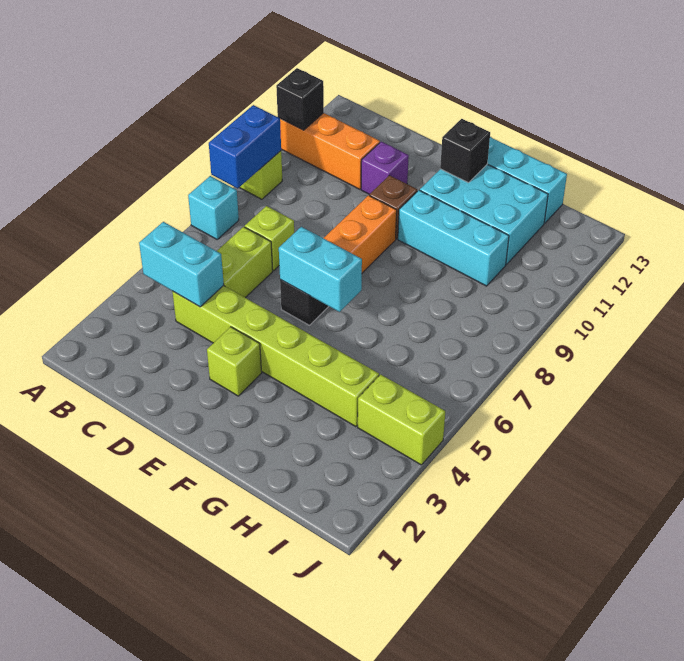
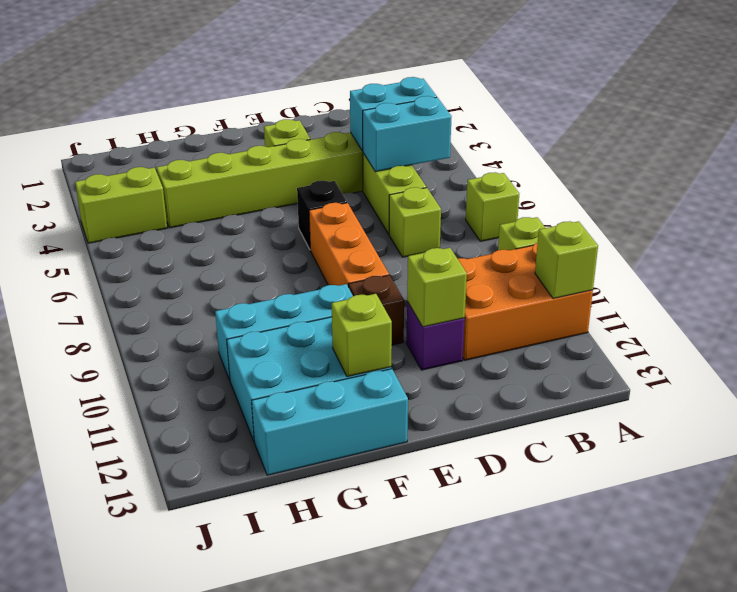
cyan 1x1 brick [188,176,239,239] -> lime 1x1 brick [466,172,519,241]
blue 1x2 brick [209,105,281,188] -> none
orange 1x3 brick [280,113,380,189] -> orange 2x3 brick [458,243,593,360]
black 1x1 brick [276,68,324,130] -> lime 1x1 brick [535,221,598,298]
none -> lime 1x1 brick [407,248,467,327]
cyan 1x2 brick [279,227,362,312] -> cyan 1x2 brick moved to [363,96,452,172]
black 1x1 brick [440,119,490,183] -> lime 1x1 brick [332,294,392,377]

